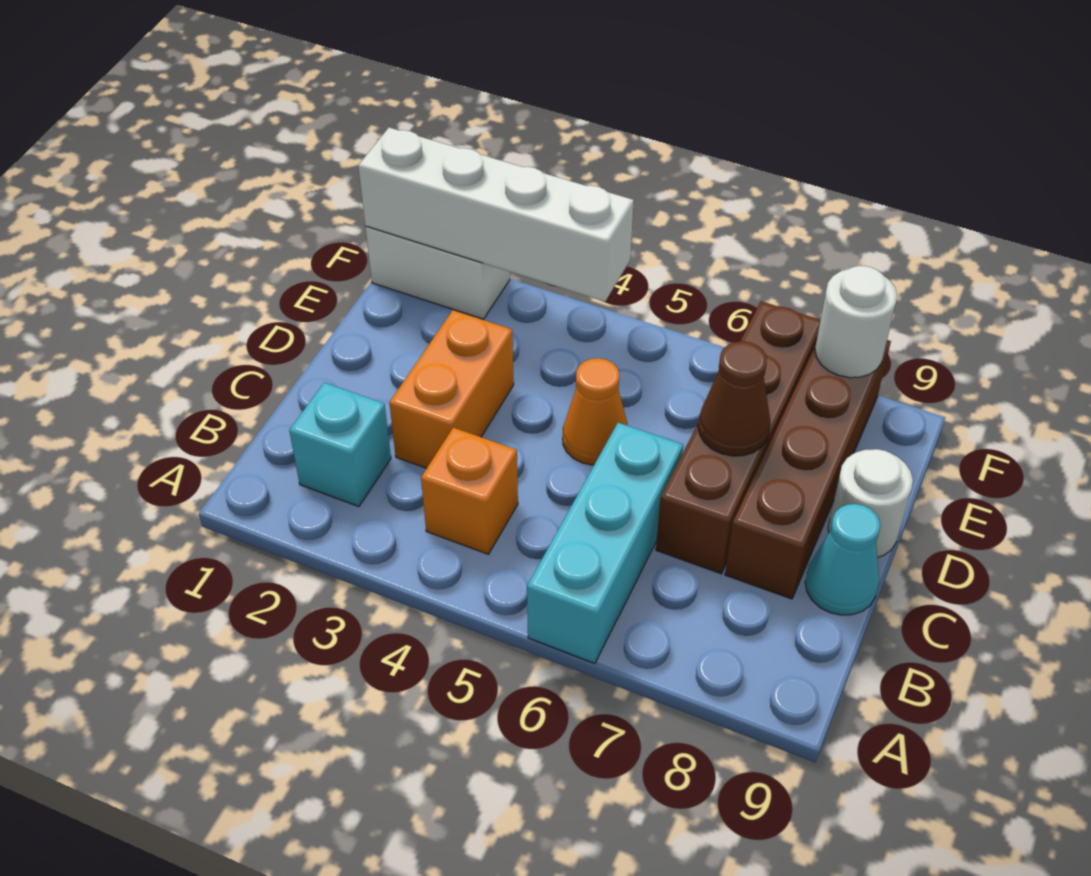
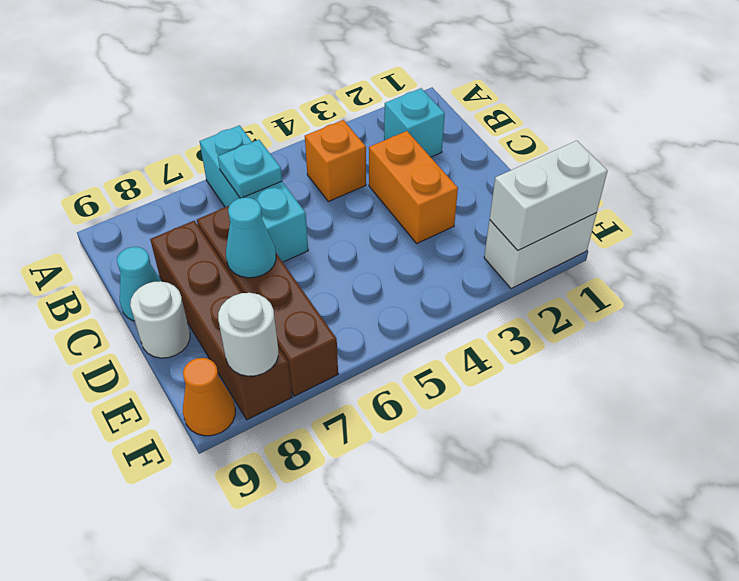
none -> cyan 1x1 plate [218,140,282,198]
orange 1x1 cone [563,358,628,465] -> orange 1x1 cone moved to [183,358,235,436]
brown 1x1 cone [698,341,771,456] -> cyan 1x1 cone [226,198,276,278]
white 1x4 brick [358,128,634,302] -> white 1x2 brick [490,141,607,250]

